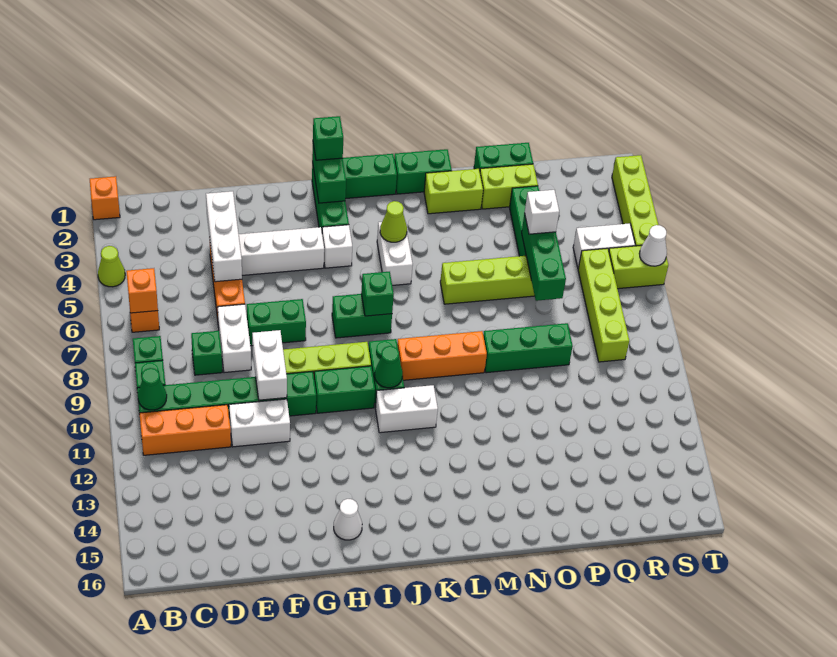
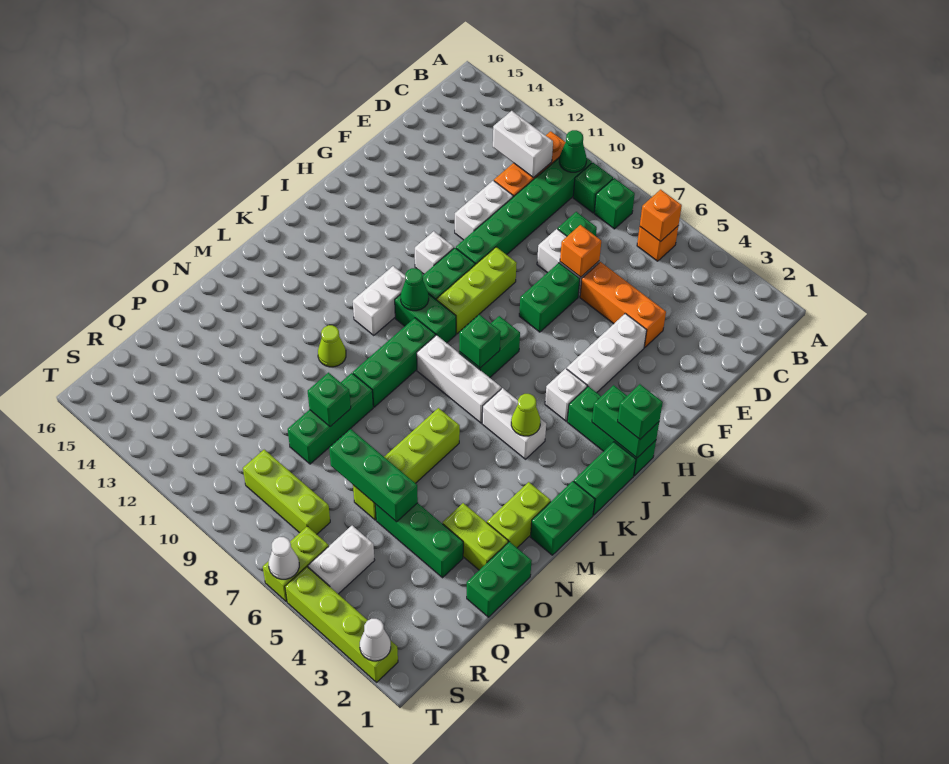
orange 1x1 brick [90,176,120,220] -> orange 1x1 brick moved to [560,225,601,277]
lime 1x1 cone [98,246,125,287] -> lime 1x1 cone moved to [318,325,346,367]
white 1x3 brick [206,191,242,282] -> white 1x3 brick moved to [417,335,501,423]
white 1x2 brick [252,330,287,400] -> white 1x2 brick moved to [493,111,553,178]
white 1x1 cone [334,499,362,540] -> white 1x1 cone moved to [360,619,391,661]
orange 1x3 brick [397,331,487,380] -> green 1x3 brick [353,318,435,407]
lime 1x2 brick [480,164,538,209] -> lime 1x2 brick turned to [443,503,508,570]
none -> green 1x1 brick [308,373,351,427]
white 1x1 brick [525,190,559,234] -> white 1x1 brick moved to [415,231,454,274]
lime 1x4 brick [578,248,629,362] -> lime 1x3 brick [243,450,330,534]

